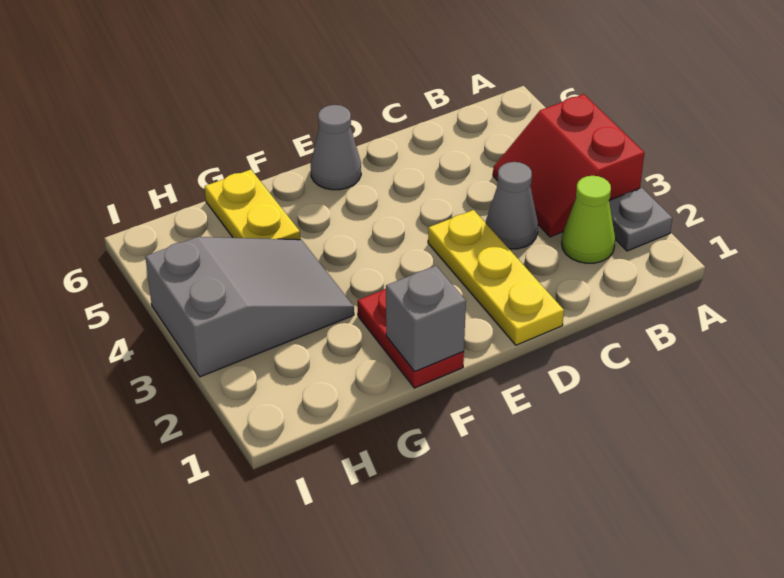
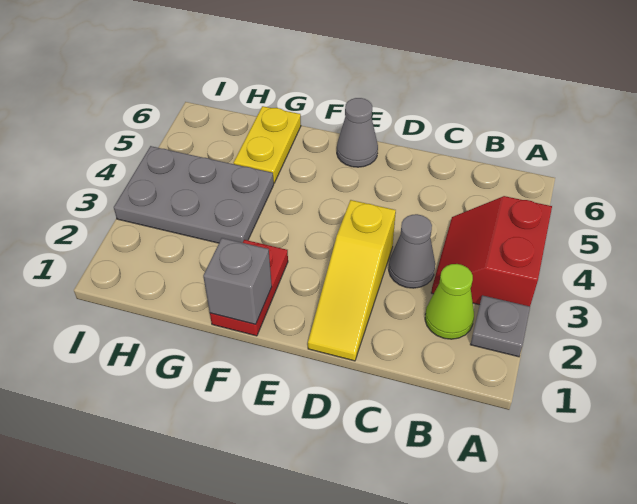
yellow 1x3 plate [428,210,564,345] -> yellow 1x3 slope [308,200,396,361]
grey 2x3 slope [145,237,354,377] -> grey 2x3 plate [114,146,274,243]

